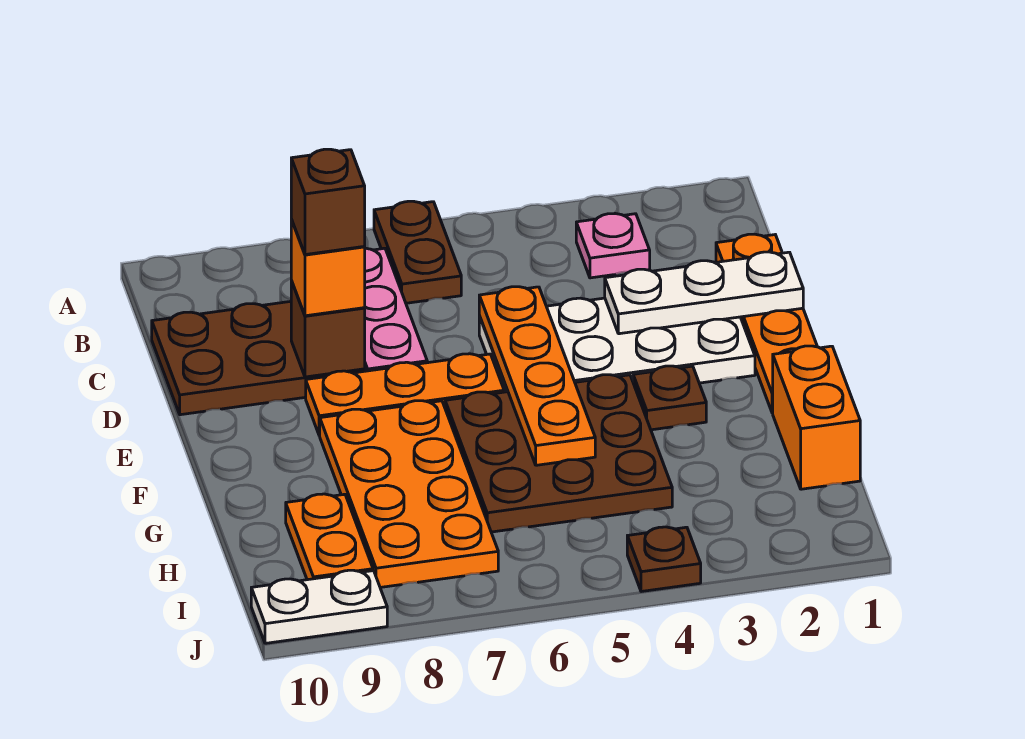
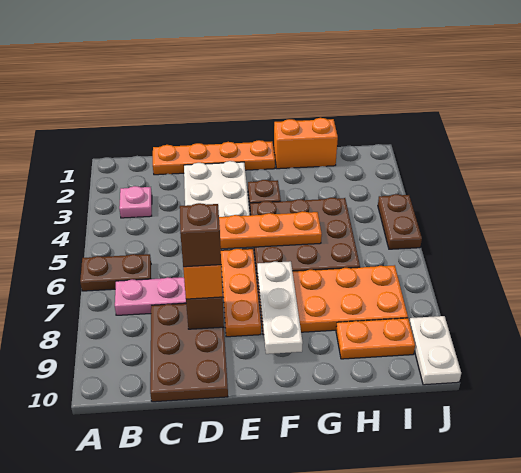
white 1x3 plate [605,252,803,334] -> white 1x3 plate moved to [257,261,303,354]
brown 1x1 plate [627,527,701,592] -> brown 1x2 plate [378,194,422,249]

